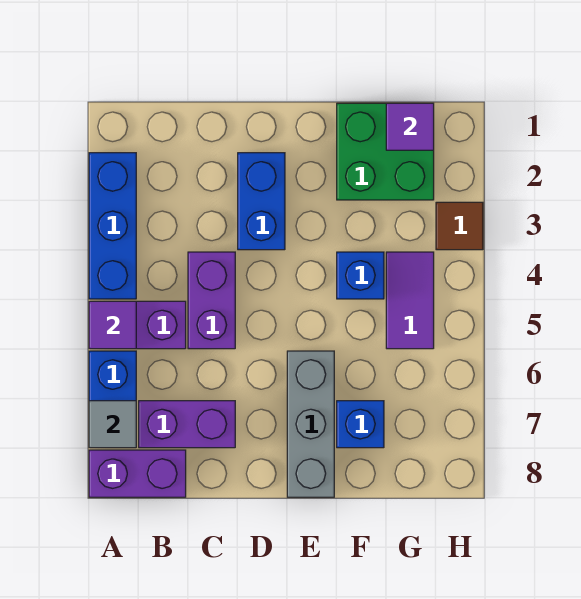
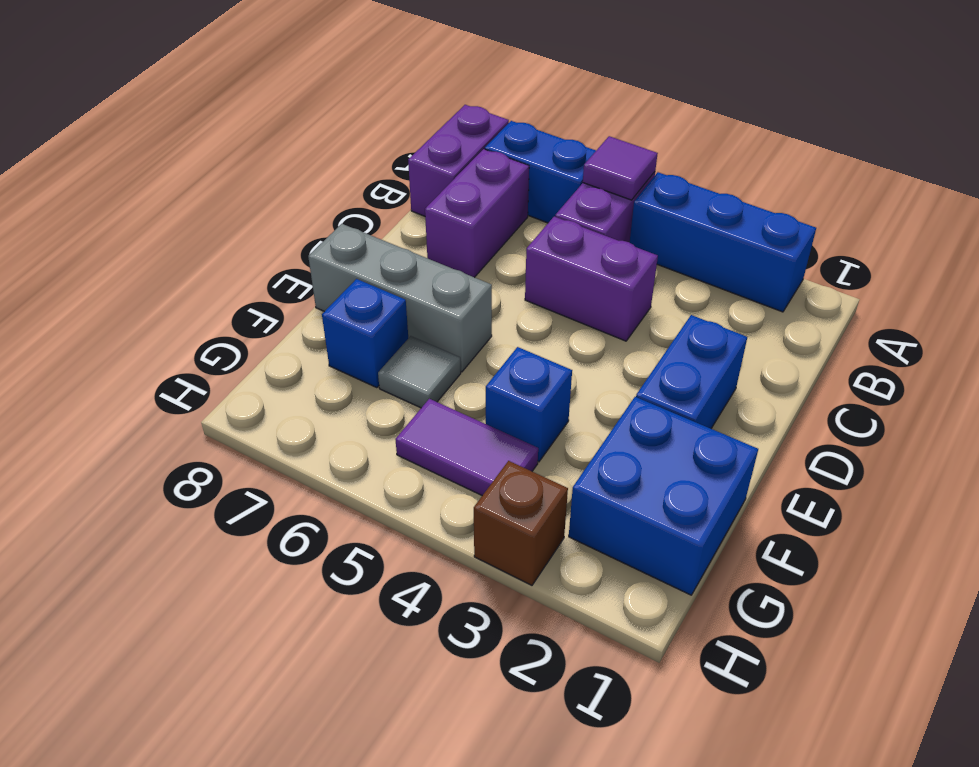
grey 1x1 tile [89,401,136,448] -> grey 1x1 tile moved to [378,336,461,408]
blue 1x2 brick [238,153,285,250] -> blue 1x2 brick turned to [636,315,747,429]
green 2x2 brick [337,103,434,200] -> blue 2x2 brick [569,397,758,595]
purple 1x1 tile [386,103,434,150] -> none
brown 1x1 tile [436,202,483,250] -> brown 1x1 brick [474,461,568,585]

